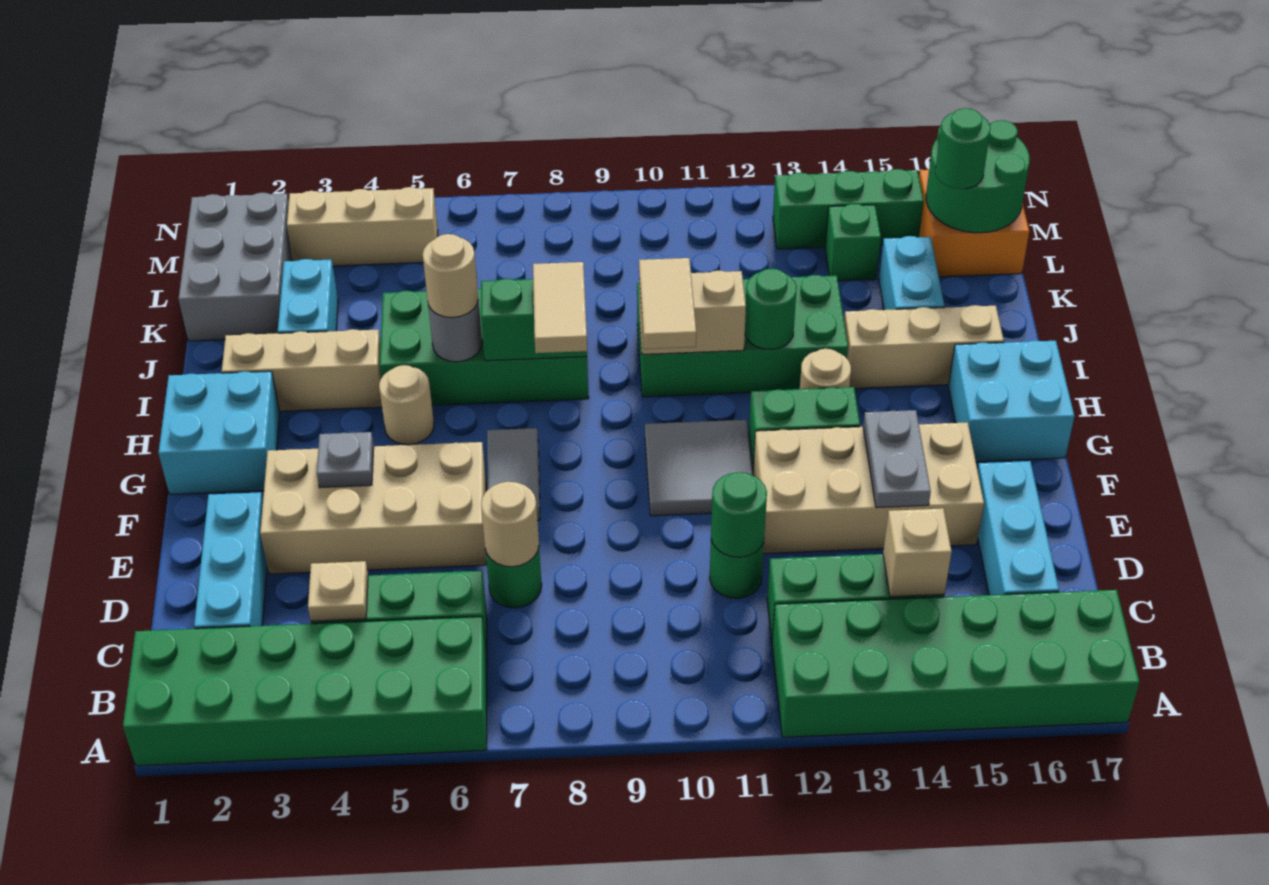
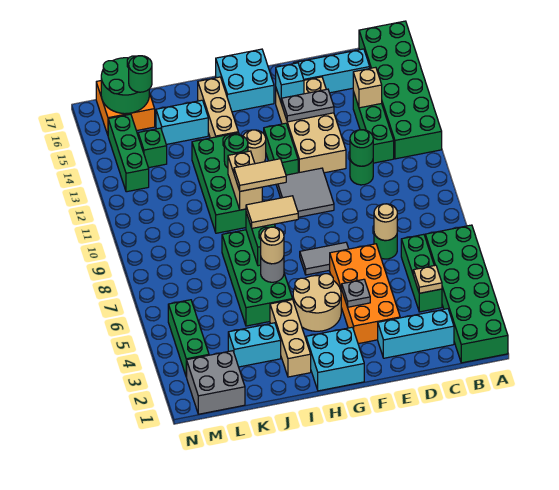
tan 2x4 brick [260,442,486,574] -> orange 2x4 brick [330,244,400,344]
none -> cyan 1x1 brick [276,63,304,103]
tan 1x1 round brick [379,365,434,445] -> tan 2x2 round brick [293,274,341,331]
grey 2x3 brick [179,193,293,341] -> grey 2x2 brick [187,351,245,414]
tan 1x3 brick [287,187,438,266] -> green 1x3 brick [168,300,209,377]

